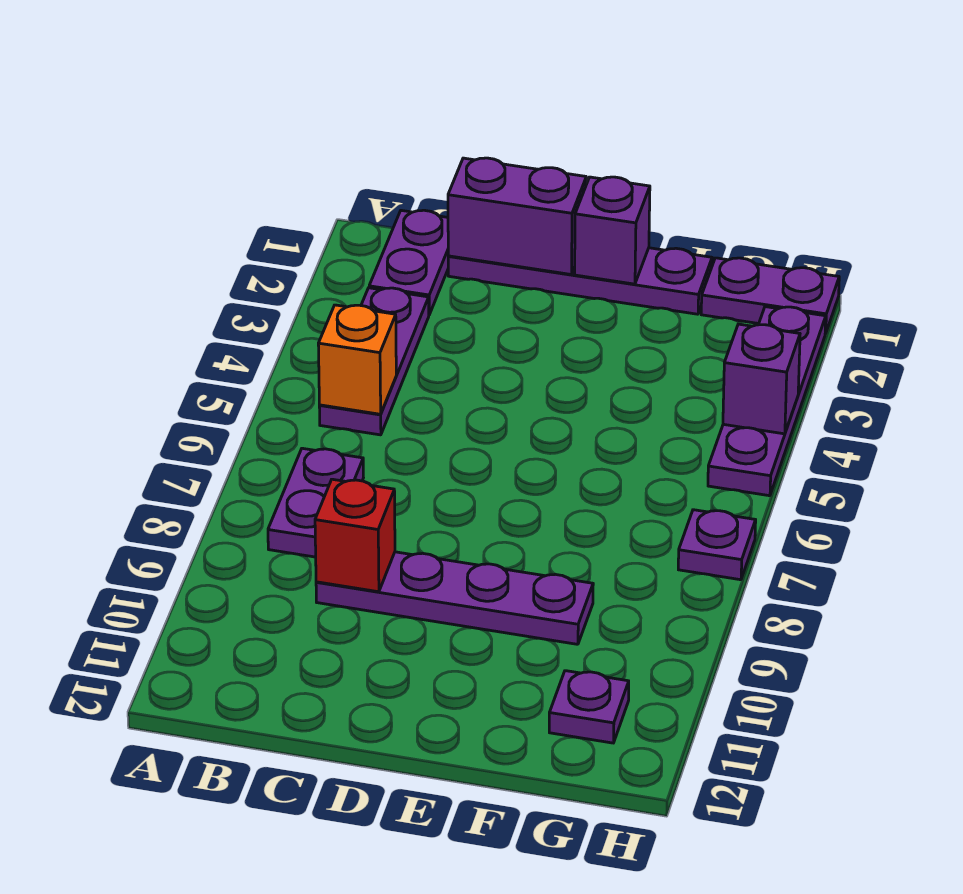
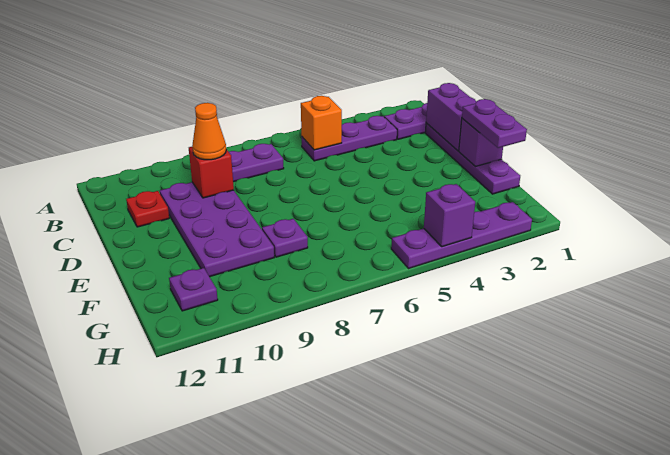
purple 1x4 plate [316,552,593,644] -> purple 2x4 plate [160,182,274,277]
none -> orange 1x1 cone [192,103,226,160]
none -> red 1x1 plate [126,191,169,227]
purple 1x2 plate [701,258,839,333] -> purple 1x2 plate moved to [462,99,527,148]
purple 1x1 plate [678,510,756,580] -> purple 1x1 plate moved to [262,219,308,257]

